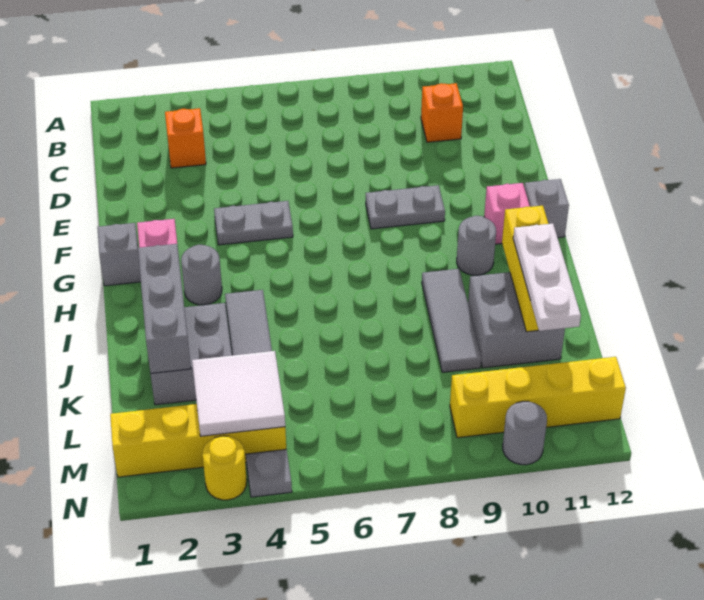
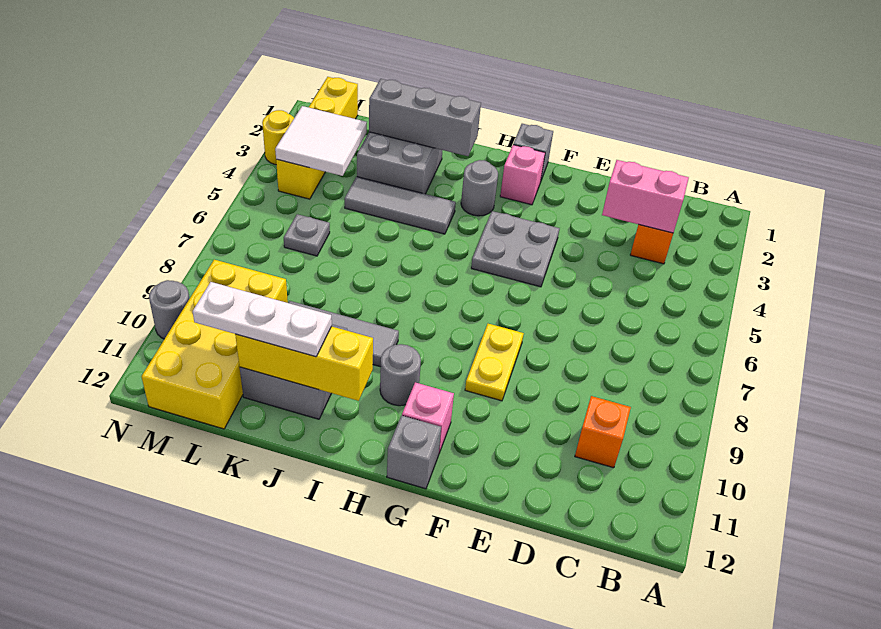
none -> pink 1x2 brick [602,160,689,233]
grey 1x2 plate [214,201,293,245] -> grey 2x2 plate [471,211,560,287]
grey 1x2 plate [366,185,445,229] -> yellow 1x2 plate [465,324,524,401]
yellow 1x4 brick [450,357,626,438] -> yellow 2x4 brick [142,260,288,429]
grey 1x1 plate [246,449,292,497] -> grey 1x1 plate moved to [284,214,330,256]

